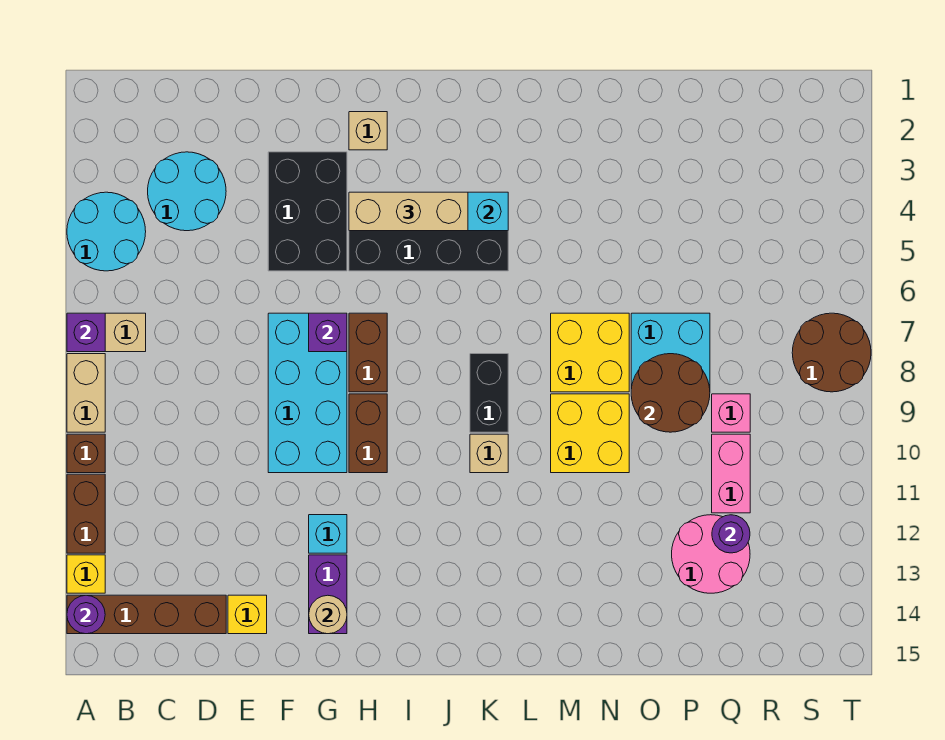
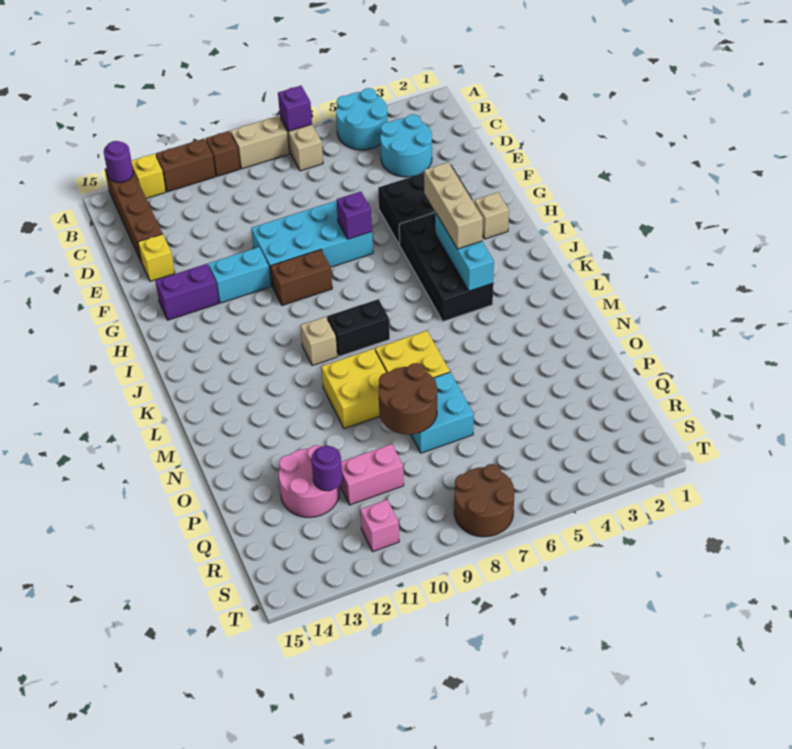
cyan 1x1 brick [309,515,347,553] -> cyan 1x2 brick [208,247,271,303]
tan 1x1 round brick [309,595,347,634] -> none
brown 1x2 brick [349,313,387,392] -> none
pink 1x1 brick [712,394,750,432] -> pink 1x1 brick moved to [360,500,399,552]

